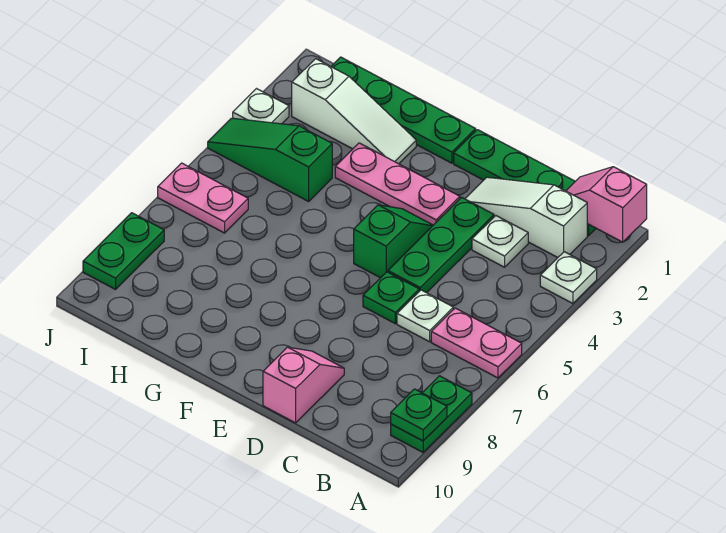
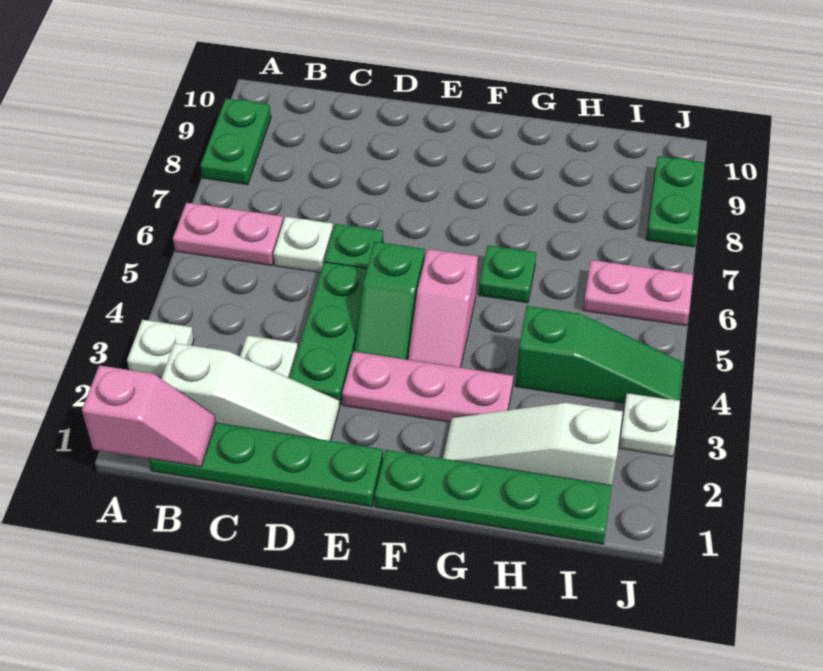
green 1x1 plate [391,389,447,441] -> green 1x1 plate moved to [479,245,536,303]
pink 1x2 slope [263,347,344,423] -> pink 1x2 slope moved to [408,249,478,368]

